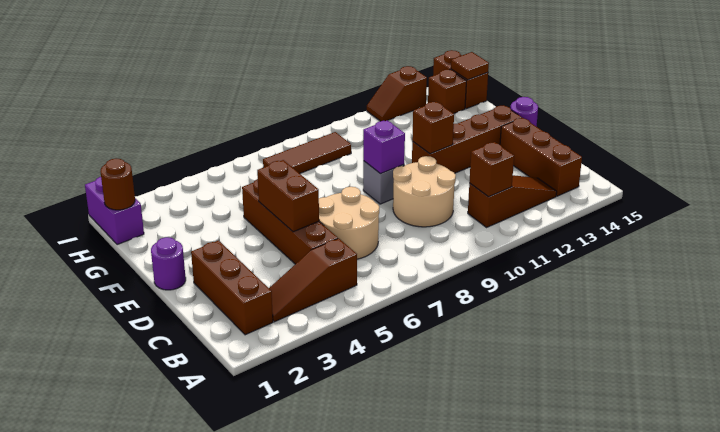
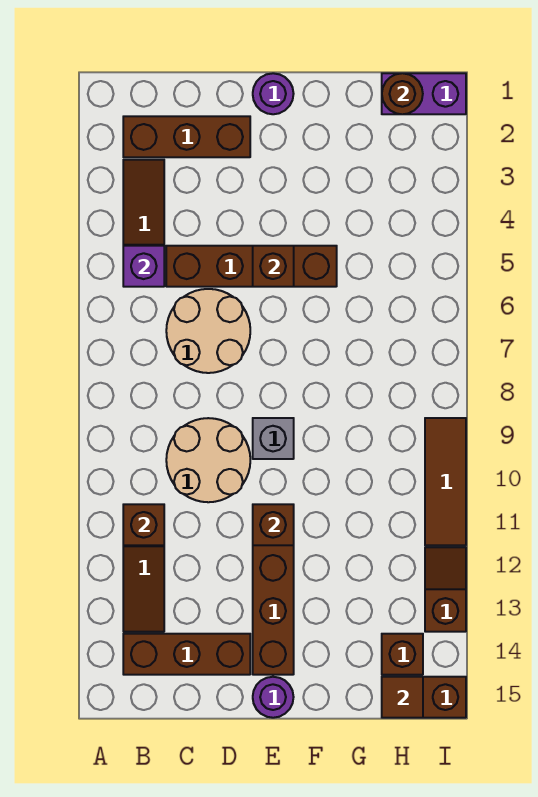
brown 1x2 brick [257,160,319,232] -> brown 1x1 brick [253,246,294,287]
purple 1x1 brick [363,120,405,174] -> purple 1x1 brick moved to [123,246,164,287]
brown 1x3 tile [263,132,351,173] -> brown 1x3 tile moved to [425,418,466,545]

